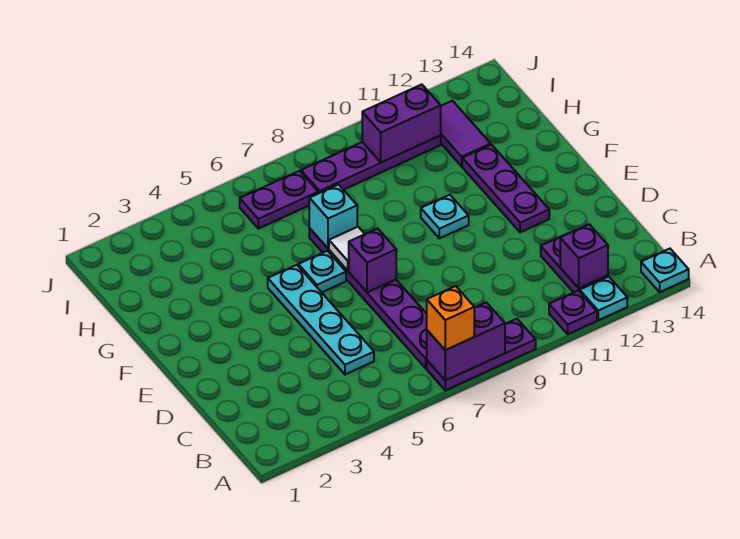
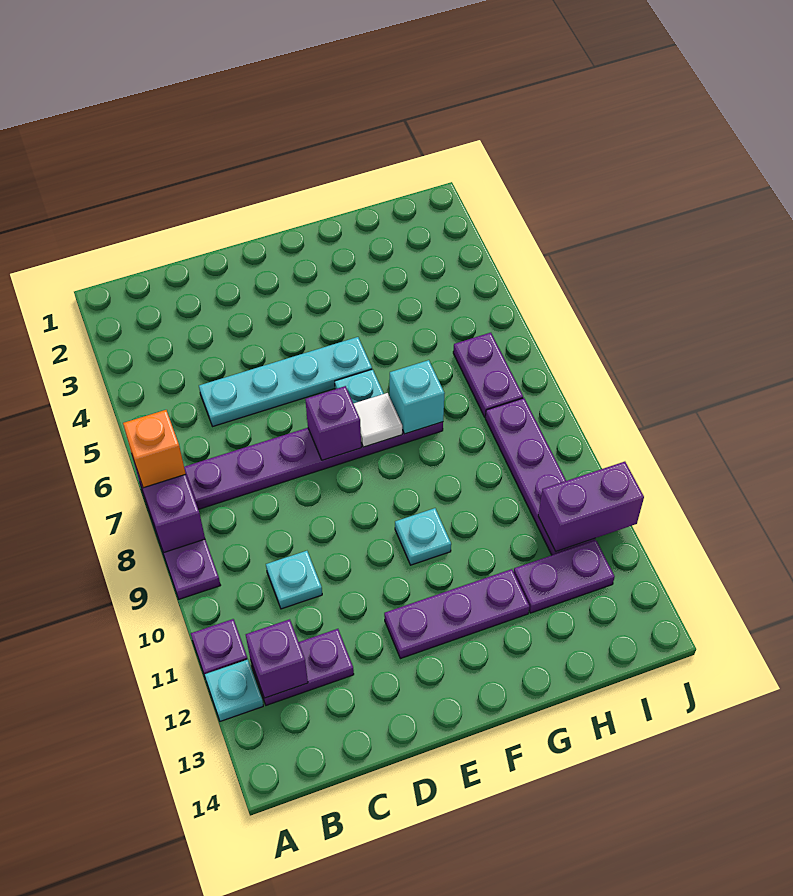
cyan 1x1 plate [641,249,689,292] -> cyan 1x1 plate moved to [266,551,322,609]
purple 1x2 tile [440,101,491,166] -> purple 1x2 plate [514,540,615,613]
purple 1x2 brick [362,84,441,162] -> purple 1x2 brick turned to [538,462,644,551]

